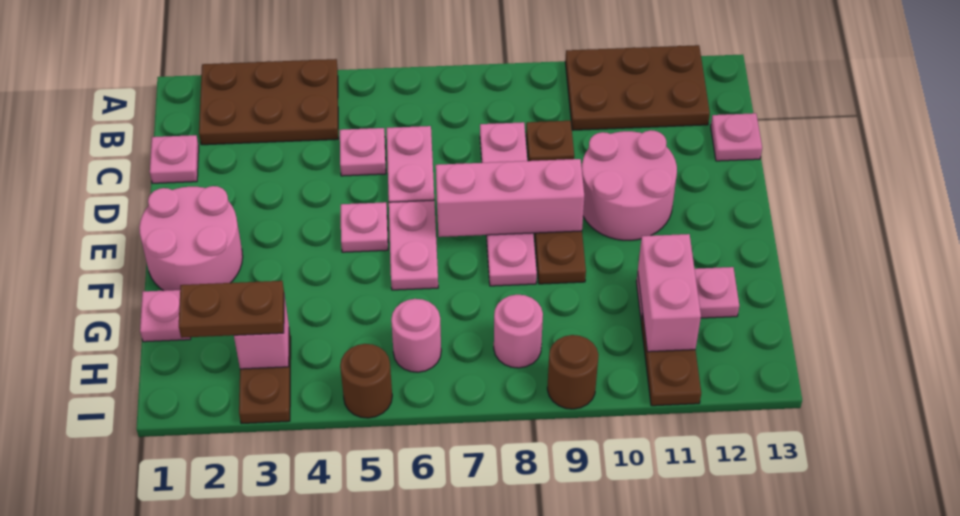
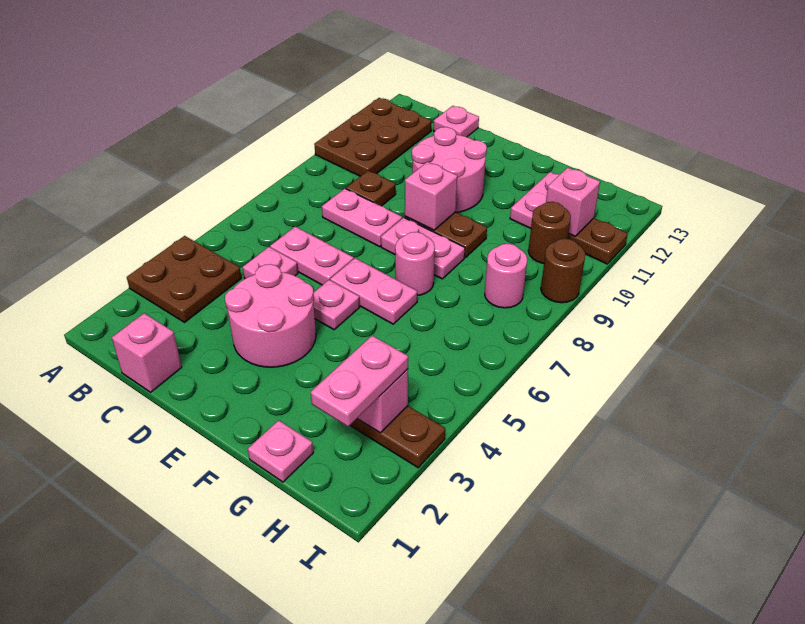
brown 2x3 plate [199,59,339,145] -> brown 2x2 plate [127,236,241,322]
pink 1x1 plate [150,135,199,183] -> pink 1x1 brick [112,313,182,392]
pink 2x2 round brick [139,186,243,291] -> pink 2x2 round brick moved to [225,264,316,367]
pink 1x3 brick [436,159,584,237] -> pink 1x1 brick [405,162,457,230]
pink 1x2 brick [638,234,701,352] -> pink 1x1 brick [546,168,600,236]
brown 1x2 plate [179,281,284,338] -> pink 1x2 plate [311,336,408,427]
pink 1x1 round brick [391,299,441,372] -> pink 1x1 round brick moved to [395,232,435,296]
brown 1x1 round brick [340,344,392,418] -> brown 1x1 round brick moved to [528,202,571,263]

